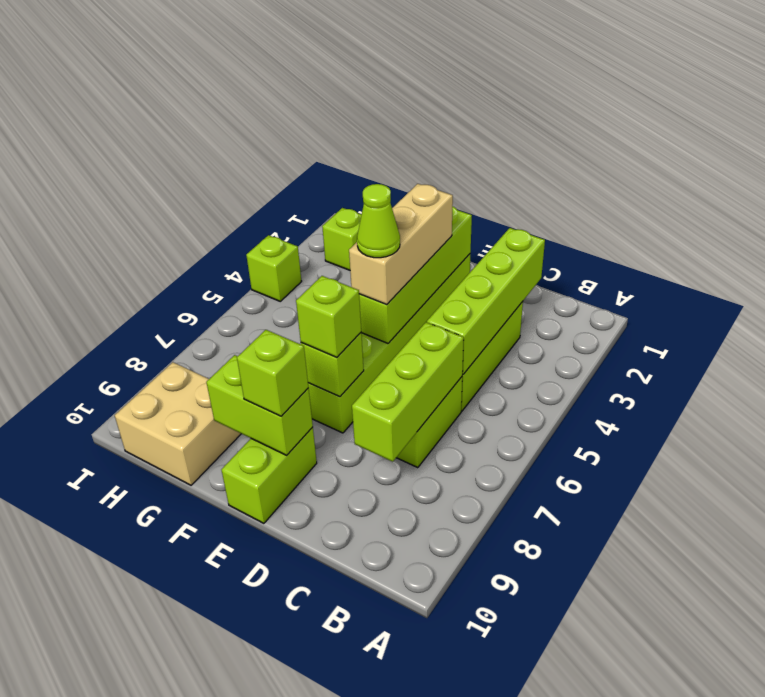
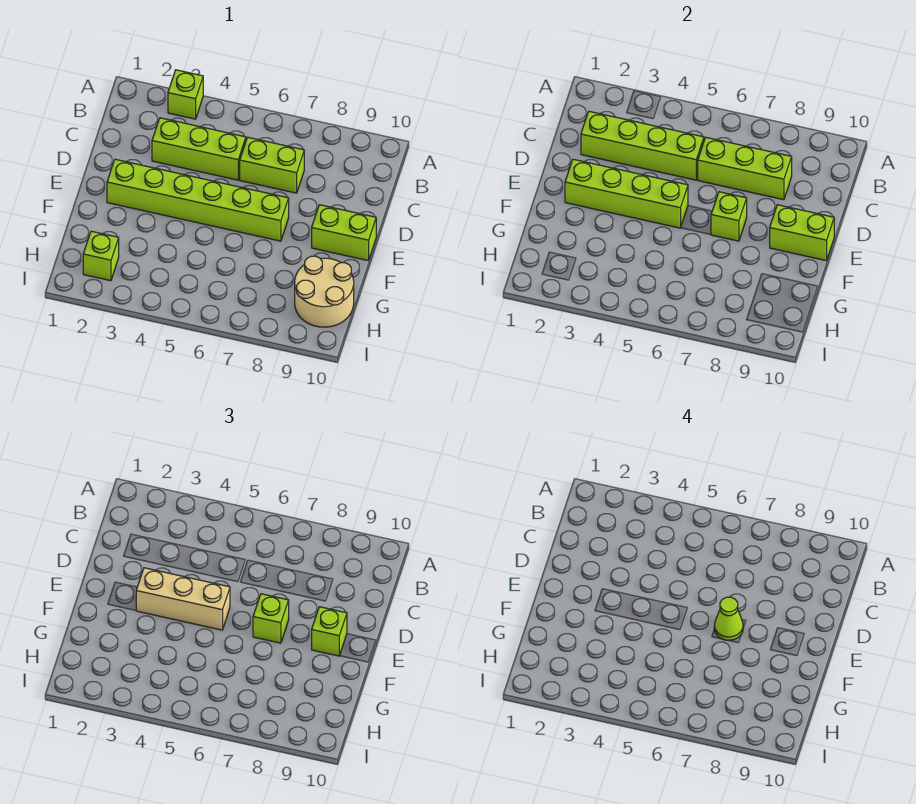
lime 1x1 cone [357,184,400,258] -> lime 1x1 cone moved to [714,597,743,640]
lime 1x2 brick [206,355,313,455] -> lime 1x2 brick turned to [770,205,834,261]
tan 2x2 brick [115,362,241,485] -> tan 2x2 round brick [295,256,354,327]
lime 1x1 brick [246,235,302,301] -> lime 1x1 brick moved to [168,70,203,119]

